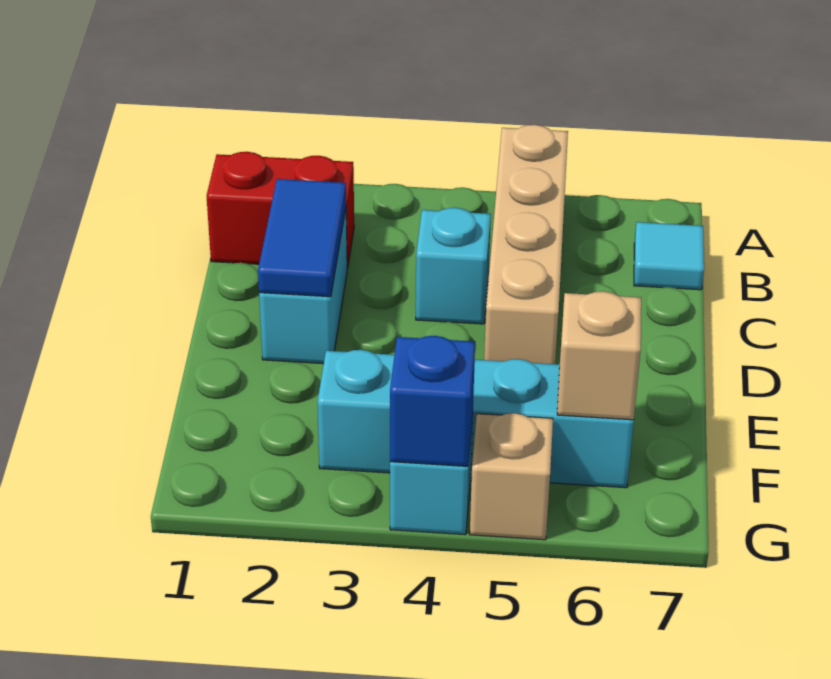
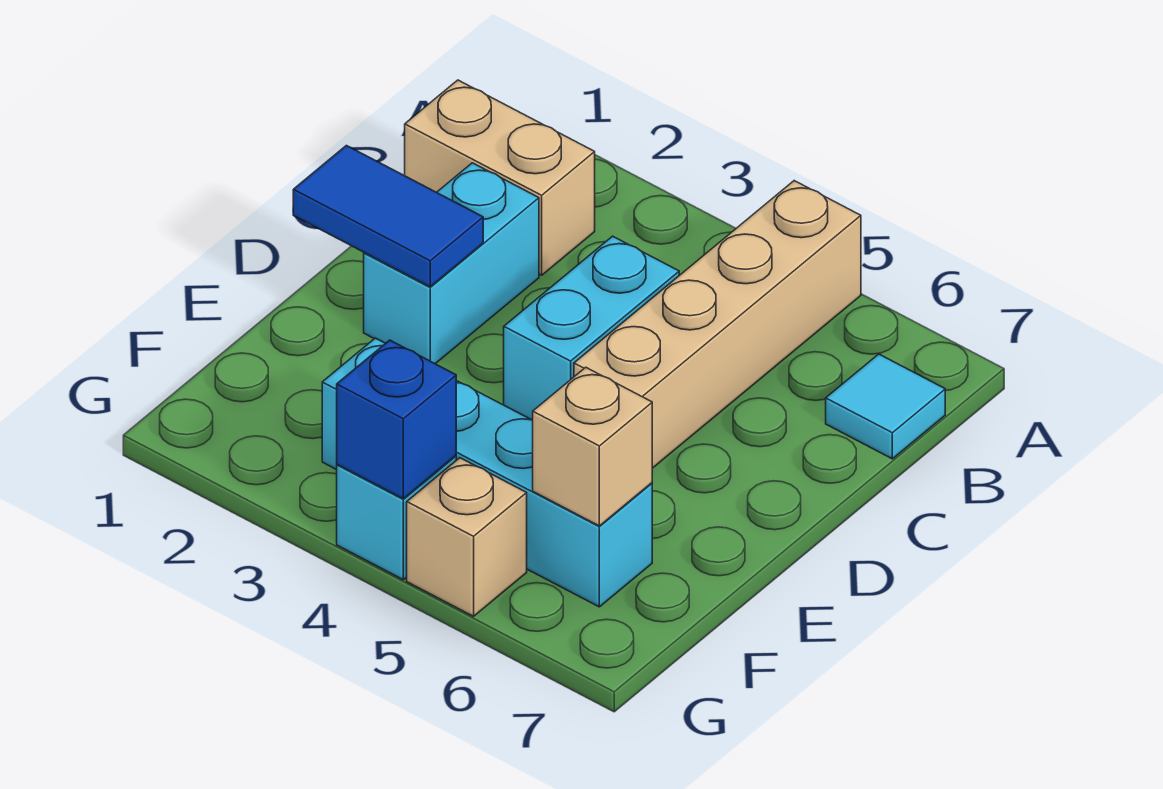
red 1x2 brick [207,152,354,269] -> tan 1x2 brick [405,80,595,275]
blue 1x2 tile [258,179,346,297] -> blue 1x2 tile turned to [293,146,483,287]
cyan 1x1 brick [416,208,491,324] -> cyan 1x2 brick [504,236,679,420]

